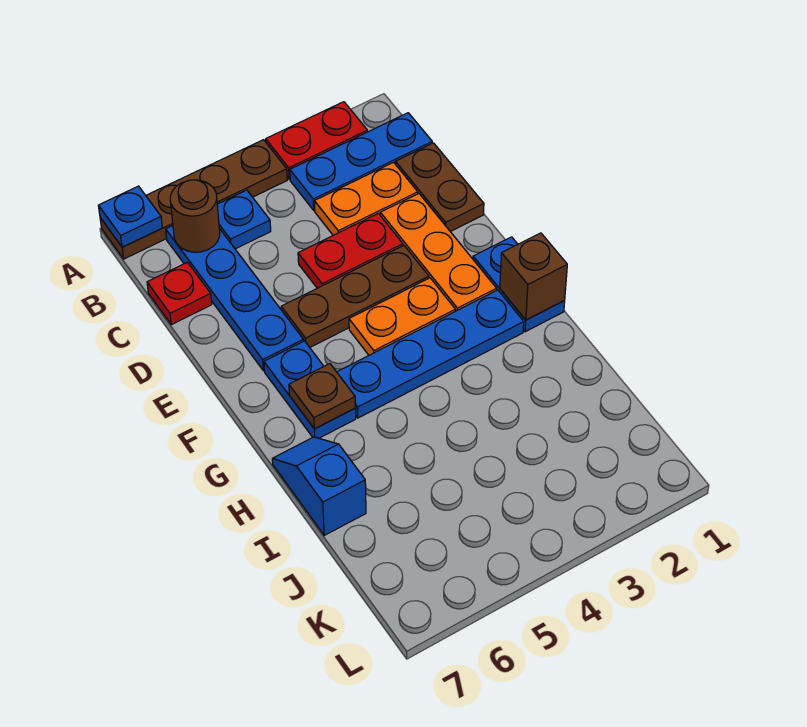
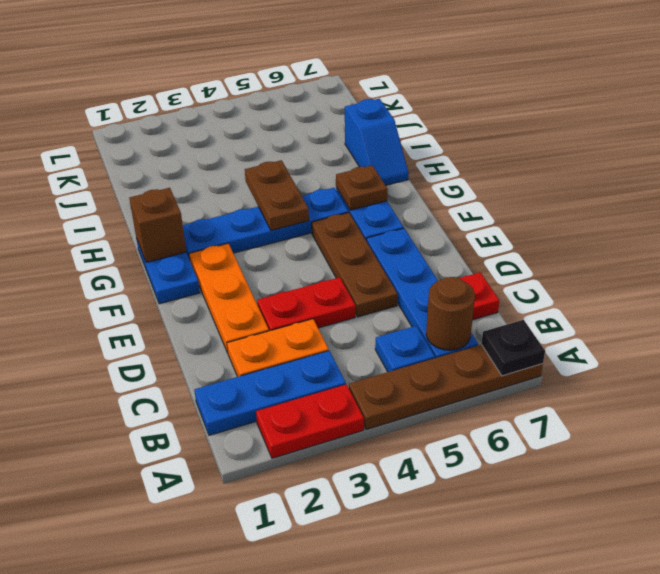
blue 1x1 plate [98,186,162,247] -> black 1x1 plate [481,320,545,376]
brown 1x2 plate [396,143,484,232] -> brown 1x2 plate moved to [245,160,309,230]
brown 1x3 plate [281,246,429,347] -> brown 1x3 plate turned to [312,212,398,317]
orange 1x2 plate [349,278,455,355] -> none

